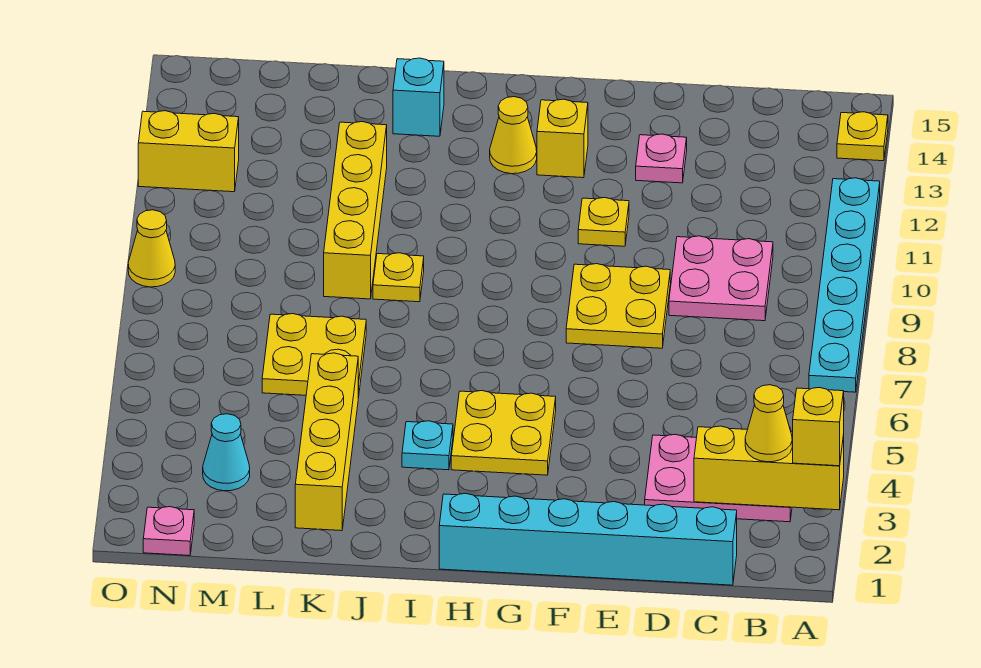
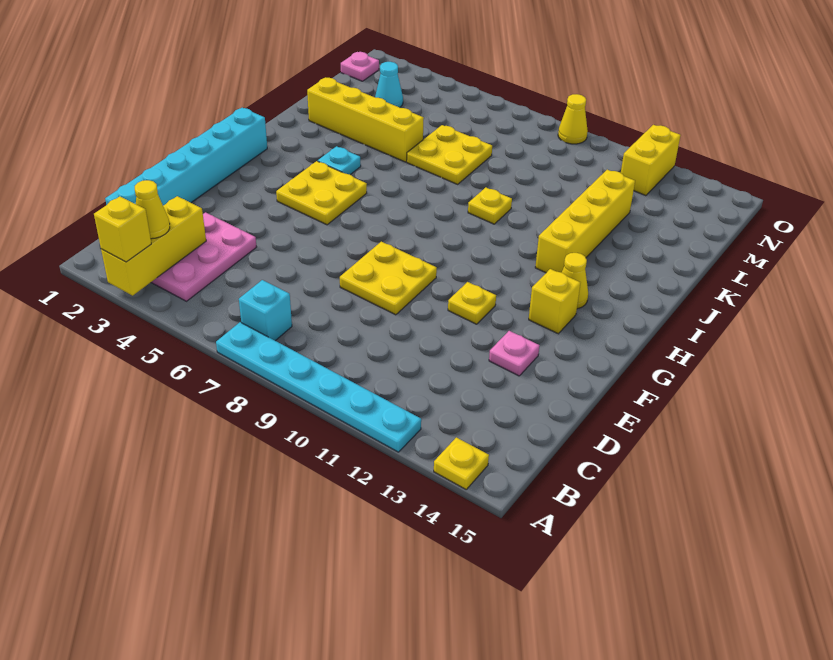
pink 2x2 plate [669,236,773,321] -> none
cyan 1x1 brick [393,58,444,136] -> cyan 1x1 brick moved to [239,280,292,341]
yellow 1x4 brick [324,122,387,299] -> yellow 1x4 brick turned to [535,170,635,273]

